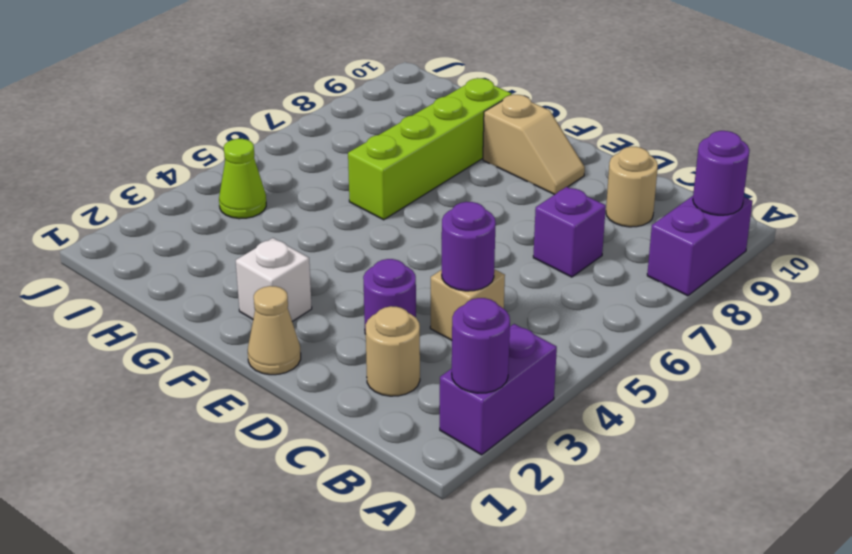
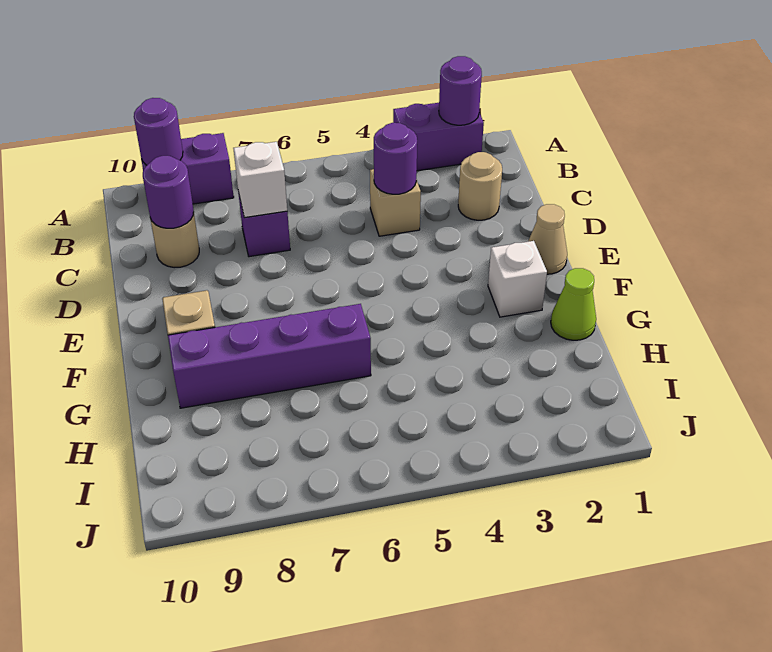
none -> white 1x1 brick [233,142,287,218]
purple 1x1 round brick [363,259,416,334] -> purple 1x1 round brick moved to [143,156,194,228]
lime 1x4 brick [348,78,512,220] -> purple 1x4 brick [168,304,371,408]
lime 1x1 cone [219,139,266,219] -> lime 1x1 cone moved to [551,268,596,340]

